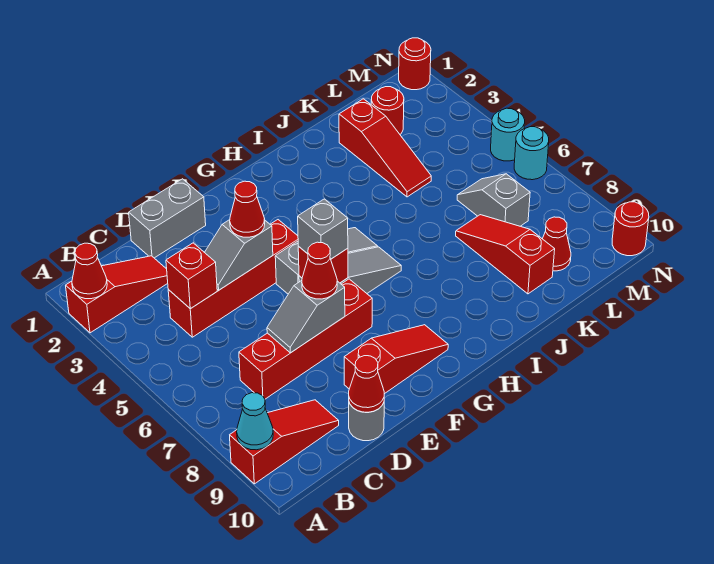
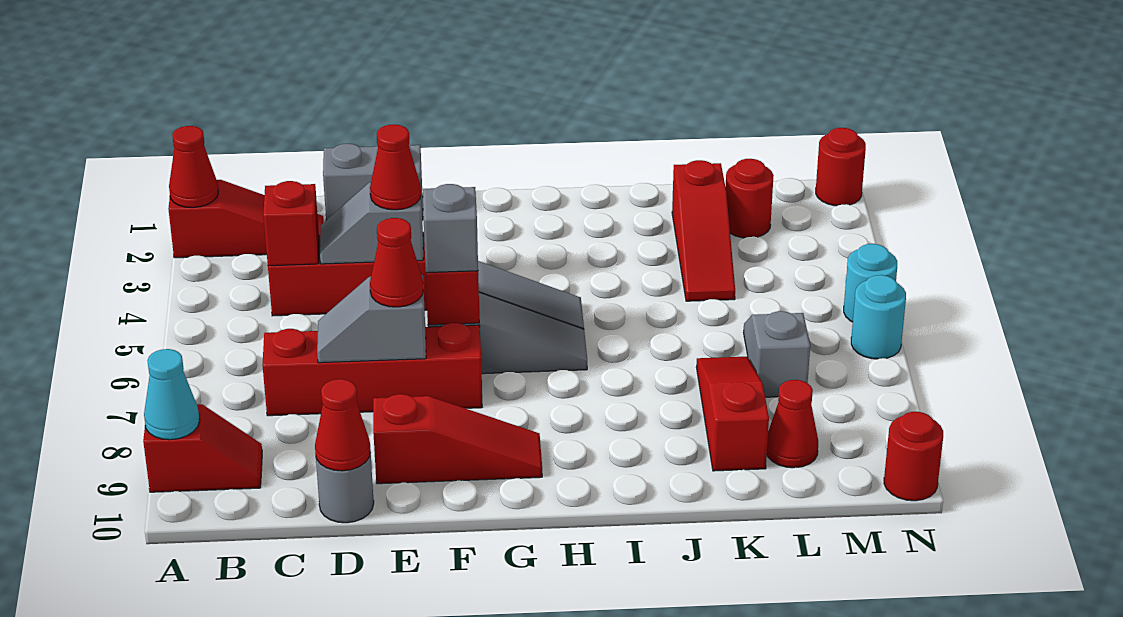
red 1x3 slope [230,400,339,484] -> red 1x2 slope [143,404,262,492]

